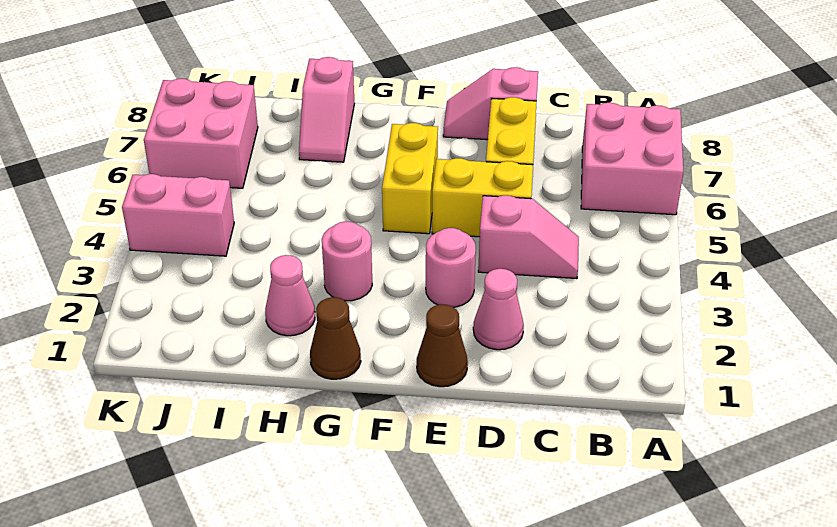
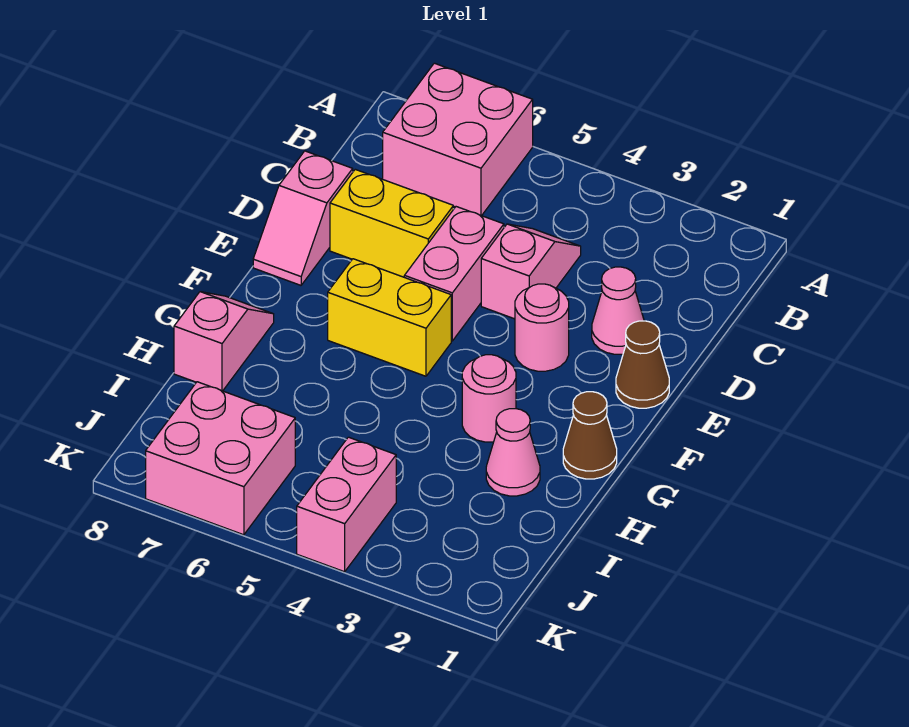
yellow 1x2 brick [432,158,533,237] -> pink 1x2 brick [404,207,504,341]
pink 1x2 slope [299,57,355,162] -> pink 1x2 slope turned to [174,292,274,391]

